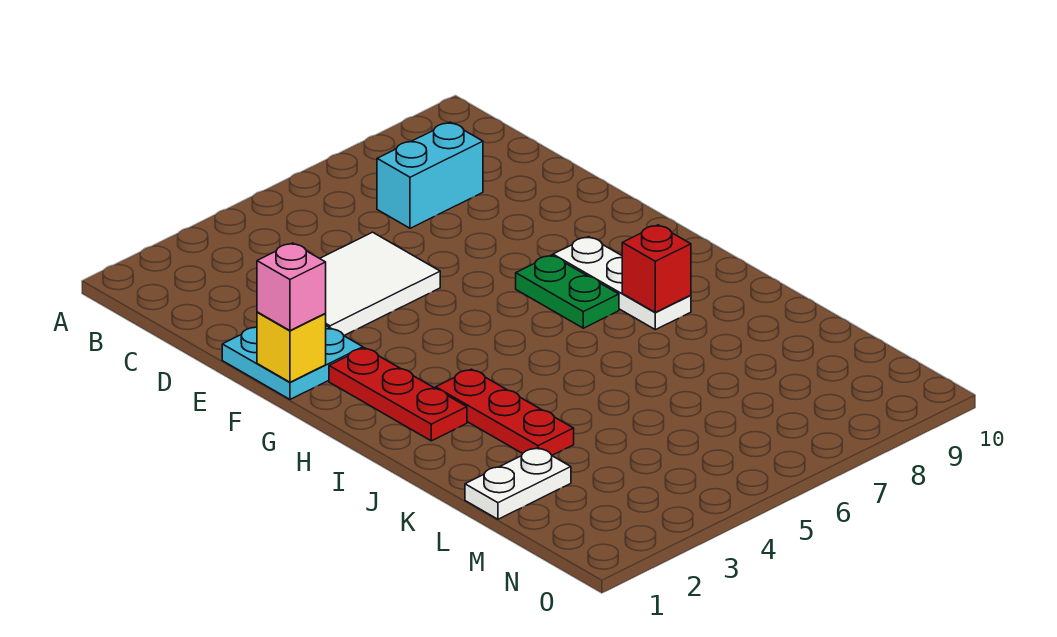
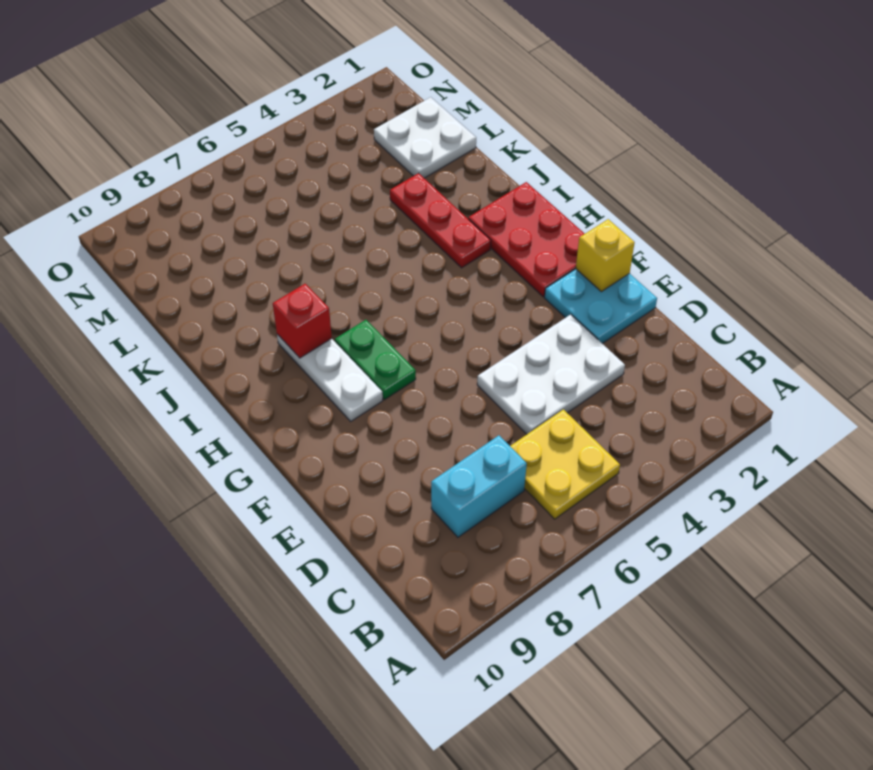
none -> yellow 2x2 plate [510,410,620,519]
white 2x3 tile [320,232,440,335] -> white 2x3 plate [477,315,625,434]
pink 1x1 brick [257,243,326,331] -> none
red 1x3 plate [329,348,467,441] -> red 2x3 plate [468,182,585,297]
white 1x2 plate [465,448,571,519] -> white 2x2 plate [374,97,476,178]

